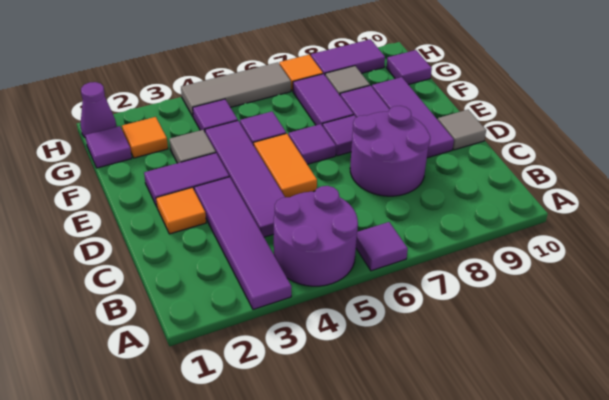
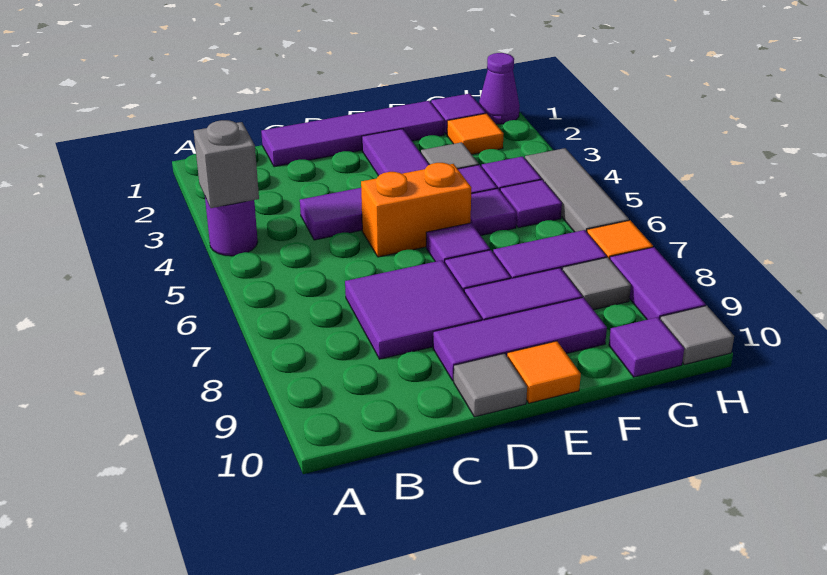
purple 1x4 tile [194,177,292,310] -> purple 1x4 tile moved to [261,101,444,167]
purple 2x2 round brick [274,186,358,286] -> purple 1x1 round brick [205,197,258,256]
none -> grey 1x1 brick [194,120,259,208]
purple 1x1 tile [356,222,408,271] -> purple 1x1 tile moved to [500,180,562,228]
purple 2x2 round brick [350,106,430,196] -> purple 2x2 tile [345,260,482,359]
orange 1x1 tile [156,188,206,234] -> orange 1x1 tile moved to [507,341,581,403]
orange 1x2 tile [254,133,317,198] -> orange 1x2 brick [361,163,472,257]
none -> grey 1x1 tile [660,306,734,365]

